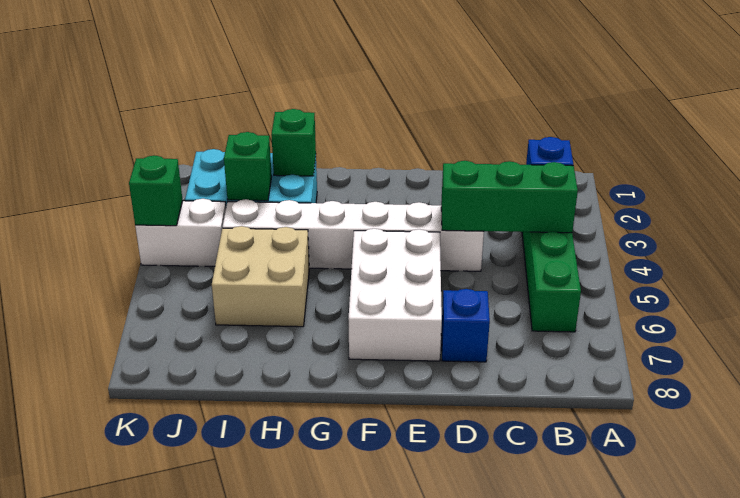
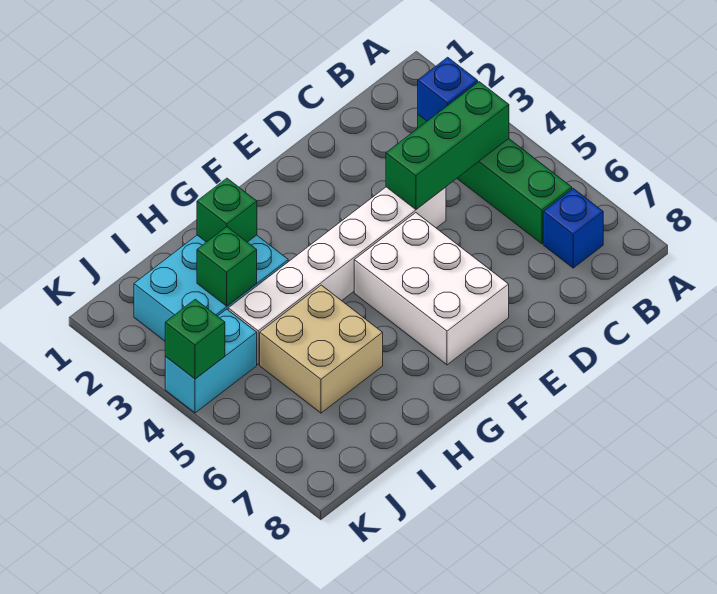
blue 1x1 brick [441,289,490,362] -> blue 1x1 brick moved to [543,189,603,268]
white 1x2 brick [135,199,226,266] -> cyan 1x2 brick [165,309,257,413]

